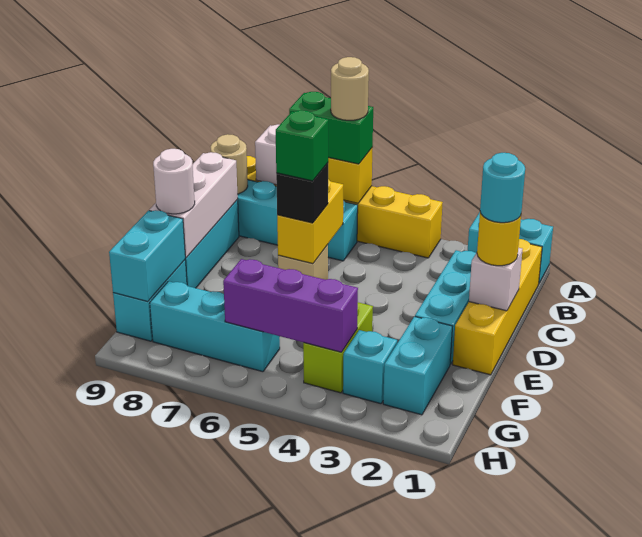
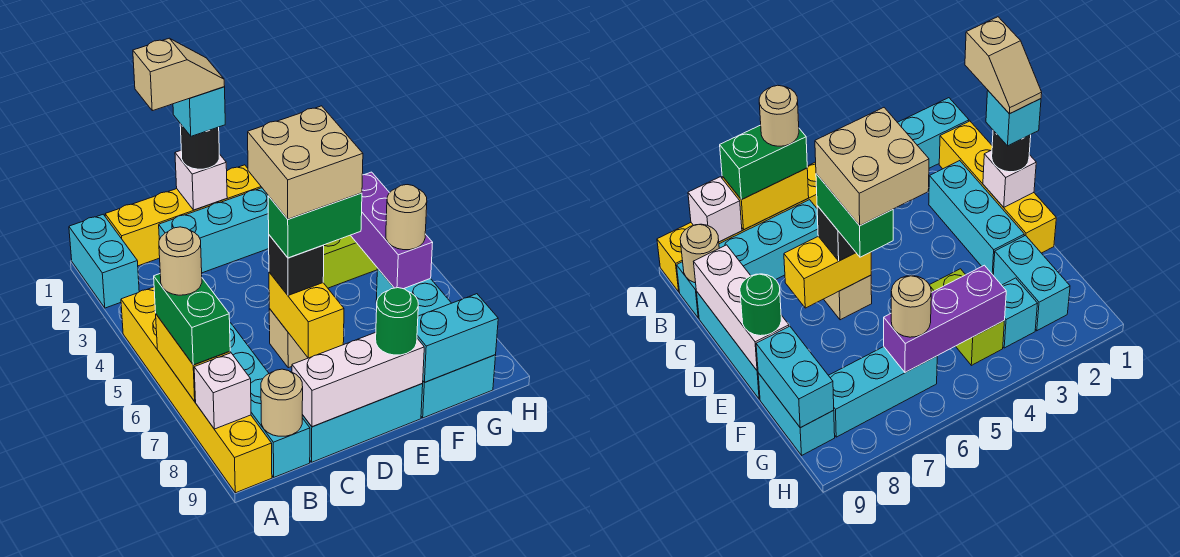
none -> tan 1x2 slope [133,38,225,111]
yellow 1x2 brick [277,179,343,264] -> yellow 1x2 brick turned to [269,272,344,358]
yellow 1x1 round brick [477,212,521,266] -> black 1x1 round brick [180,124,219,169]
cyan 1x1 round brick [480,153,525,223] -> cyan 1x1 brick [173,87,225,136]
none -> tan 2x2 brick [248,106,363,219]
green 1x1 brick [276,110,328,181] -> green 1x2 brick [268,193,362,258]
white 1x1 round brick [153,149,195,214] -> green 1x1 round brick [376,288,418,355]
none -> tan 1x1 round brick [386,185,427,250]

